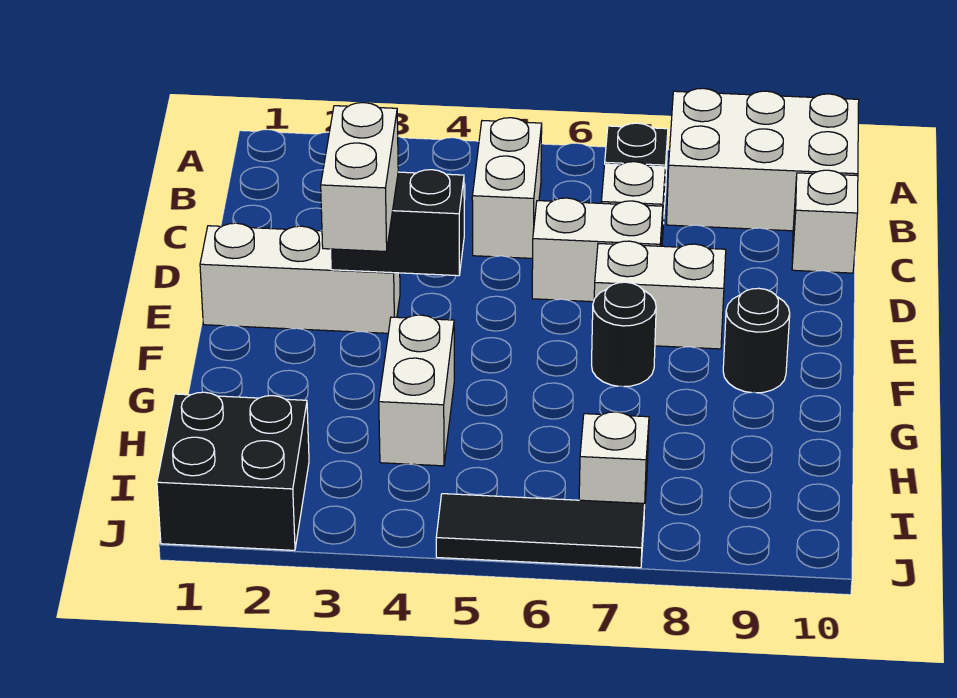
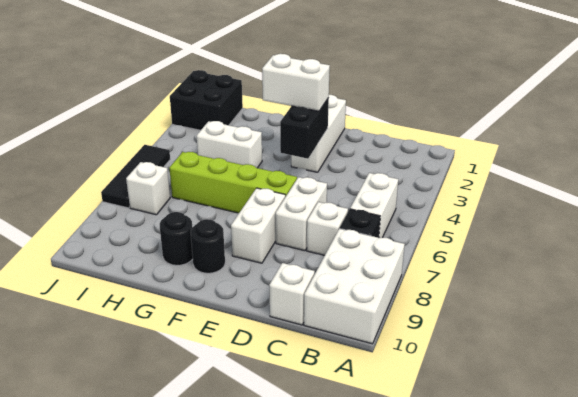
white 1x2 brick [472,118,542,258] -> white 1x2 brick turned to [350,173,398,238]
none -> lime 1x4 brick [169,152,297,213]
black 1x1 round brick [592,282,656,387] -> black 1x1 round brick moved to [160,212,193,265]

